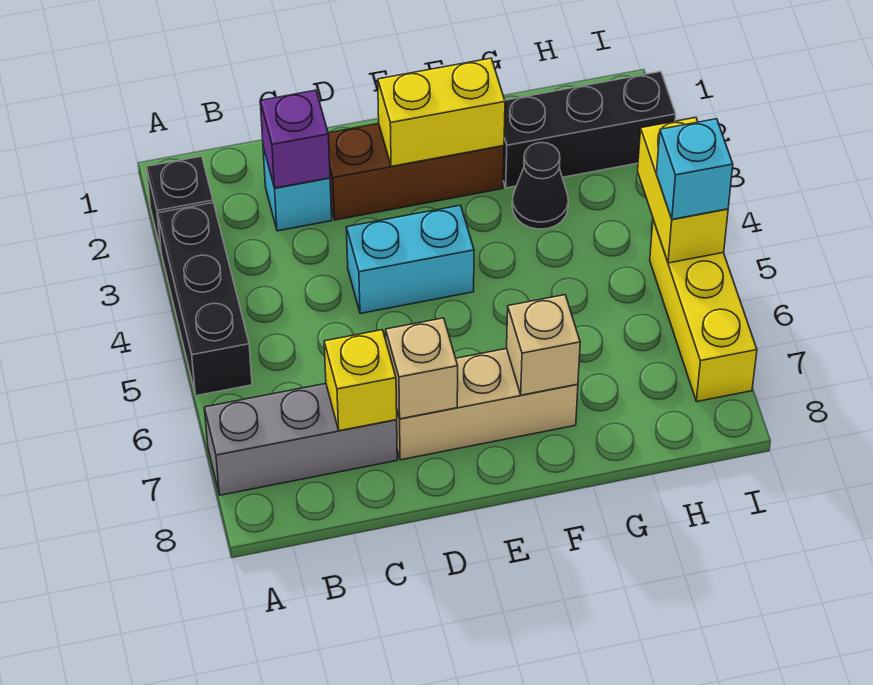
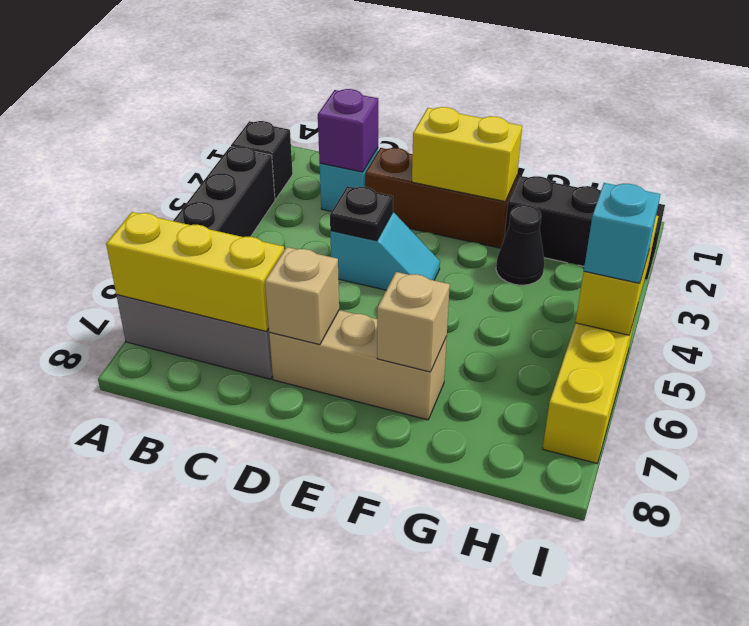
yellow 1x1 brick [324,330,397,431] -> yellow 1x3 brick [106,212,284,331]
cyan 1x2 brick [346,205,474,314] -> cyan 1x2 slope [330,212,440,290]
none -> black 1x1 plate [330,186,393,241]

